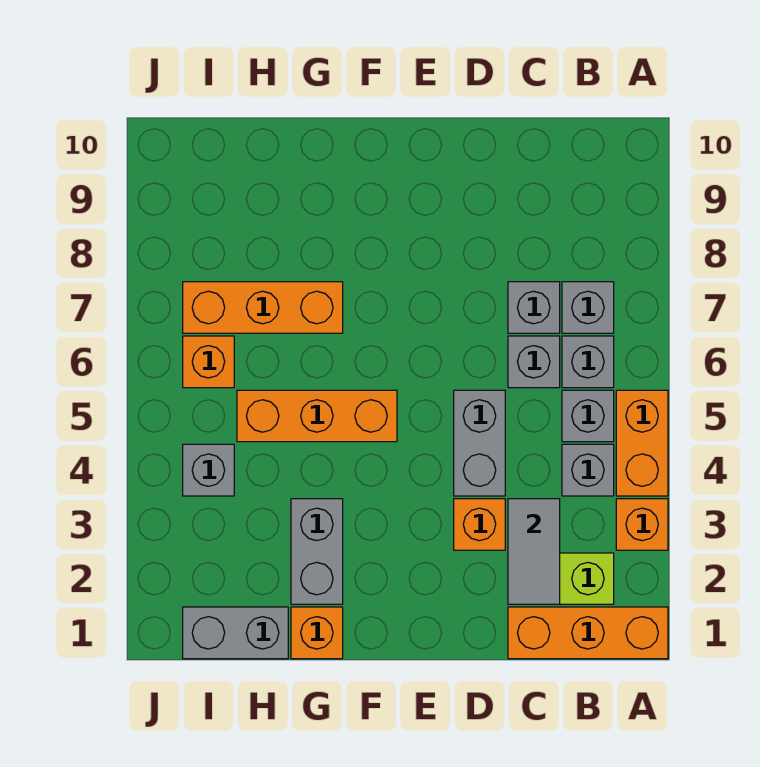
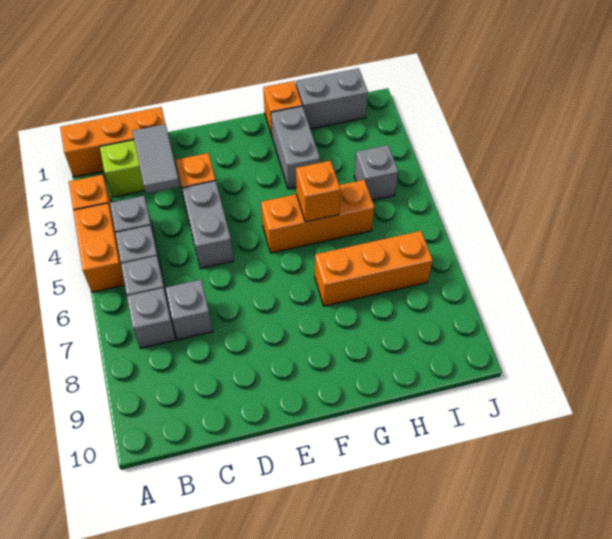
grey 1x1 brick [508,336,560,388] -> none
orange 1x1 brick [183,336,234,388] -> orange 1x1 brick moved to [296,161,341,222]

